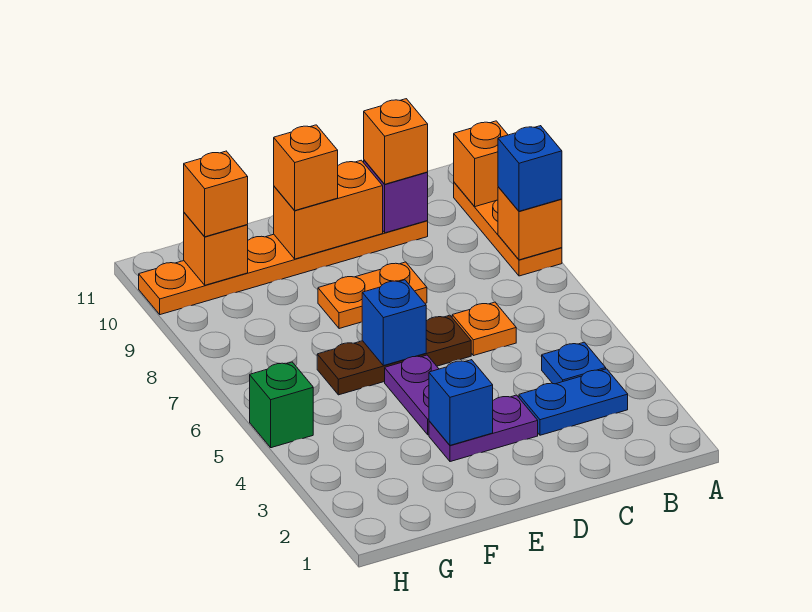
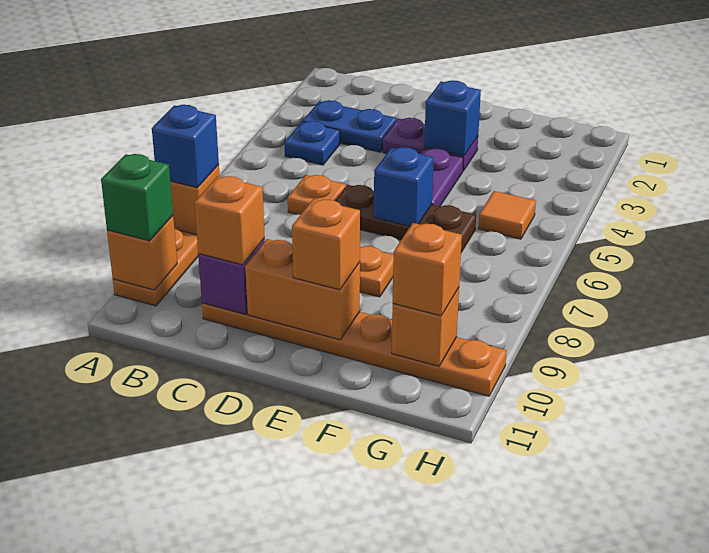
none -> orange 1x1 tile [478,191,536,239]
green 1x1 brick [250,362,313,448] -> green 1x1 brick moved to [101,154,173,241]

